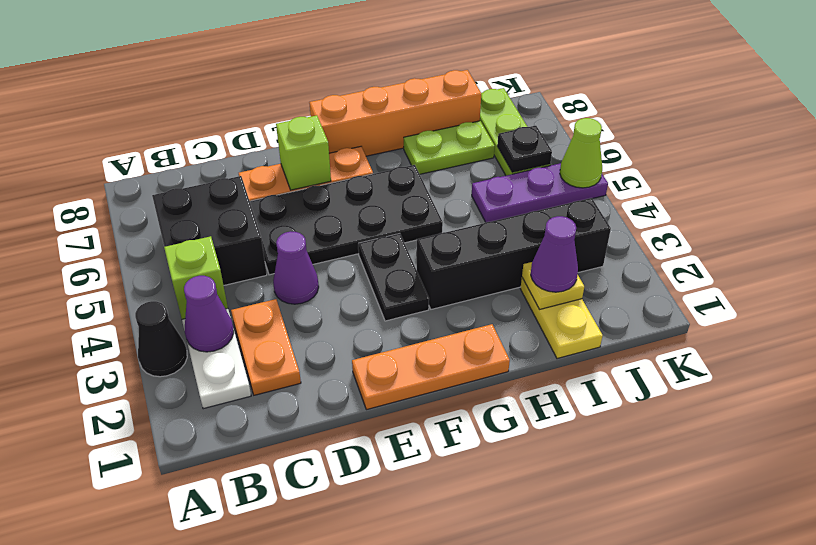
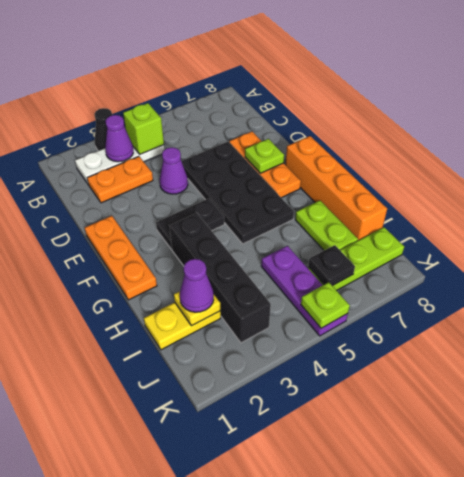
black 2x2 brick [152,176,267,285] -> none
lime 1x1 brick [276,115,331,190] -> lime 1x1 plate [245,139,284,173]
lime 1x1 cone [560,118,602,188] -> lime 1x1 plate [301,282,350,328]

